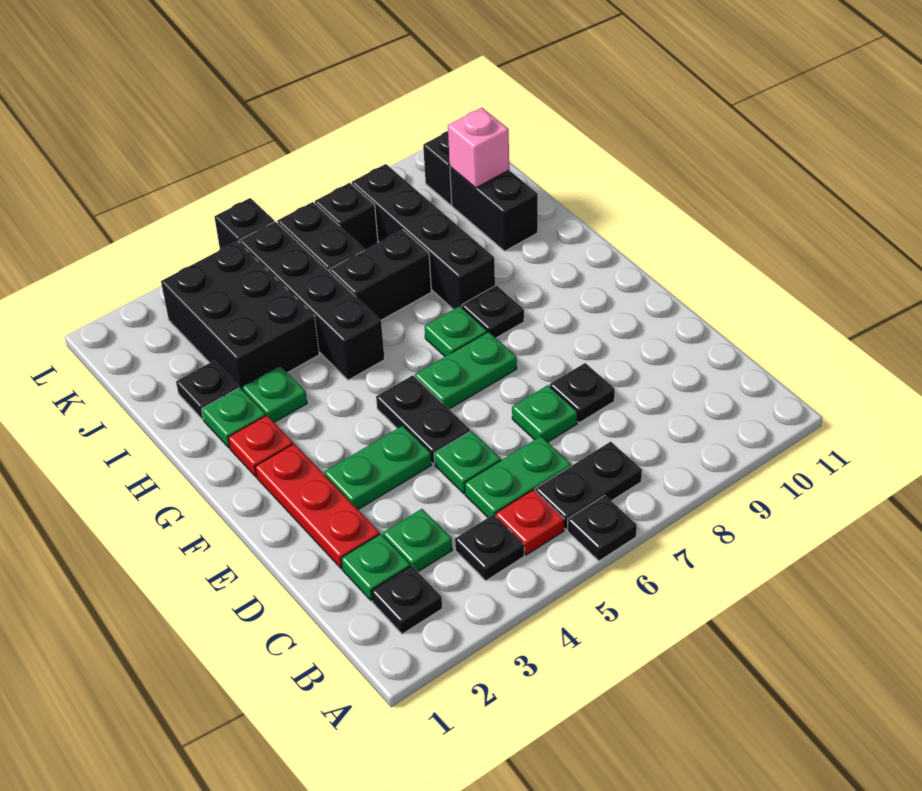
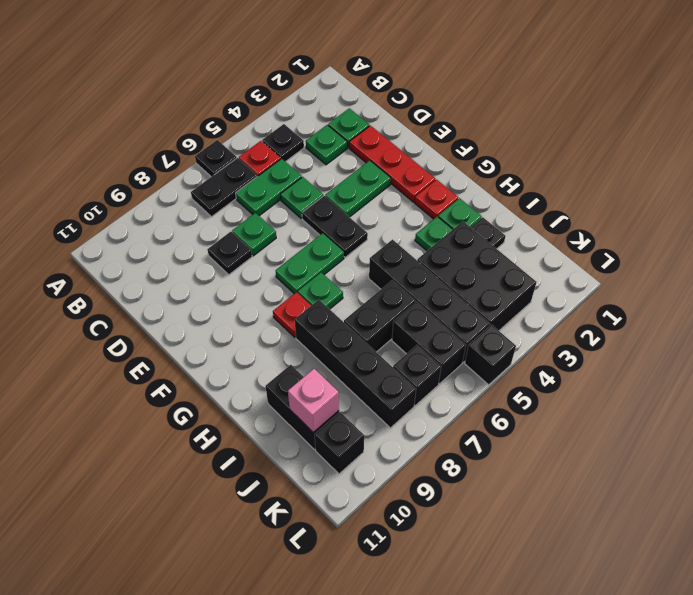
black 1x1 plate [371,566,442,634] -> none
black 1x1 plate [462,285,524,338] -> red 1x1 plate [273,292,311,337]

